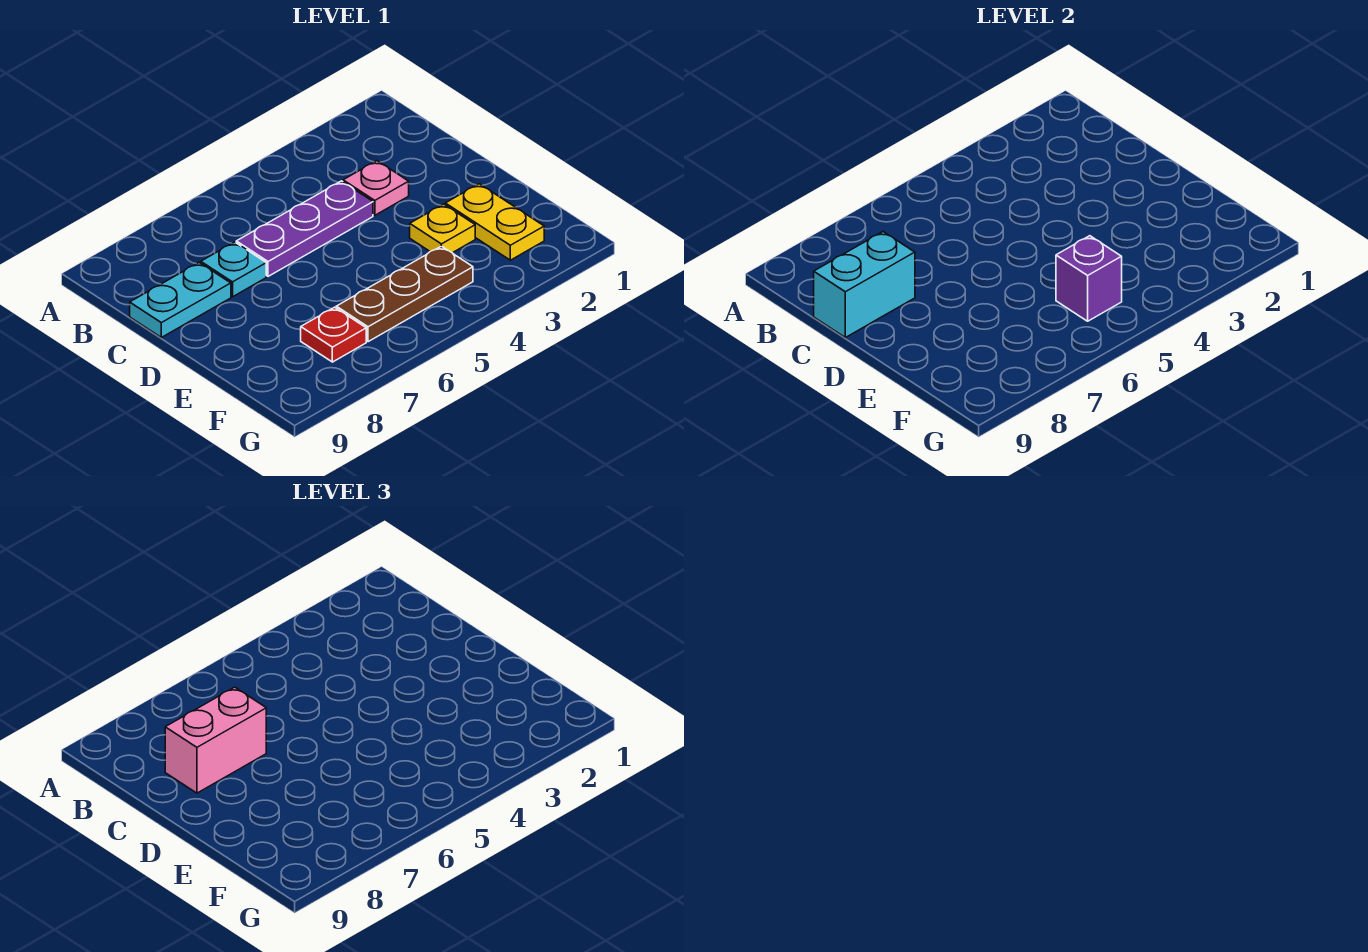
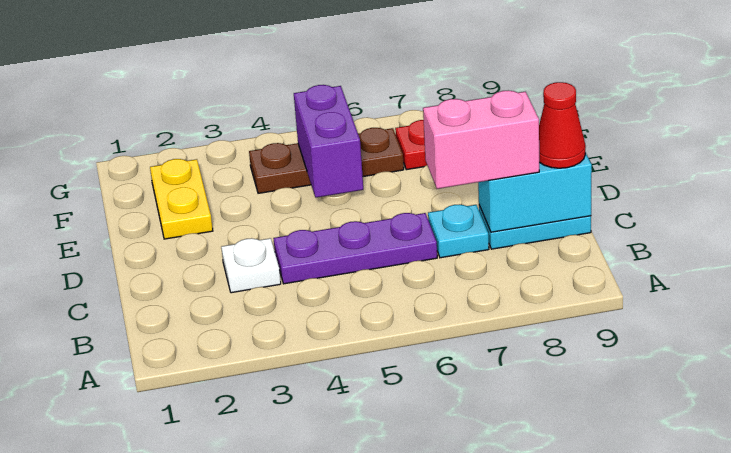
pink 1x1 plate [343,161,409,215] -> white 1x1 plate [221,238,281,293]
none -> red 1x1 cone [539,82,586,168]
yellow 1x1 plate [410,204,475,253] -> none
purple 1x1 brick [1056,236,1122,321] -> purple 1x2 brick [294,85,363,197]

